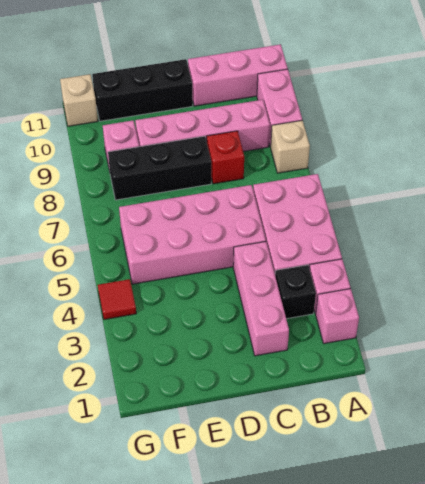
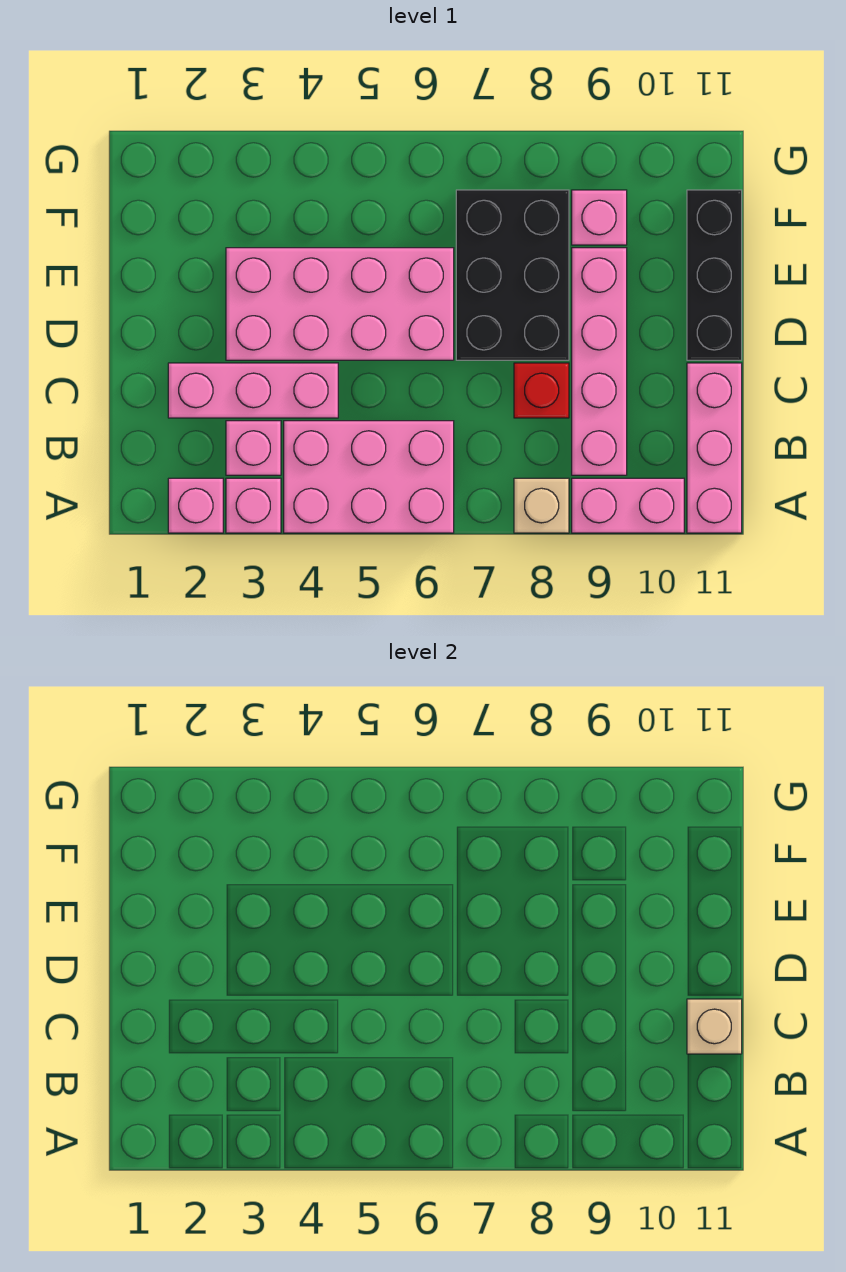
black 1x1 brick [275,265,316,319] -> pink 1x1 brick [226,421,281,475]
pink 2x4 brick [119,185,266,284] -> pink 2x4 brick turned to [226,248,454,360]
black 1x3 brick [108,136,211,200] -> black 2x3 brick [456,190,569,360]
red 1x1 tile [98,279,136,319] -> none
tan 1x1 brick [60,74,98,126] -> tan 1x1 brick moved to [687,999,742,1054]

